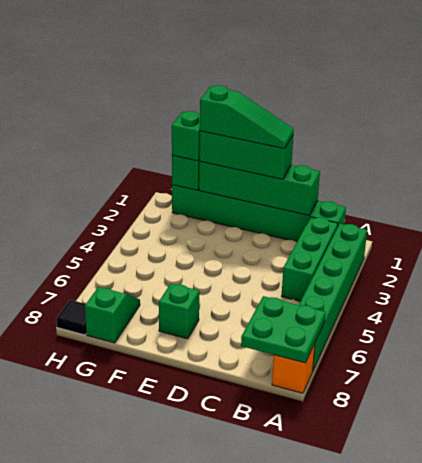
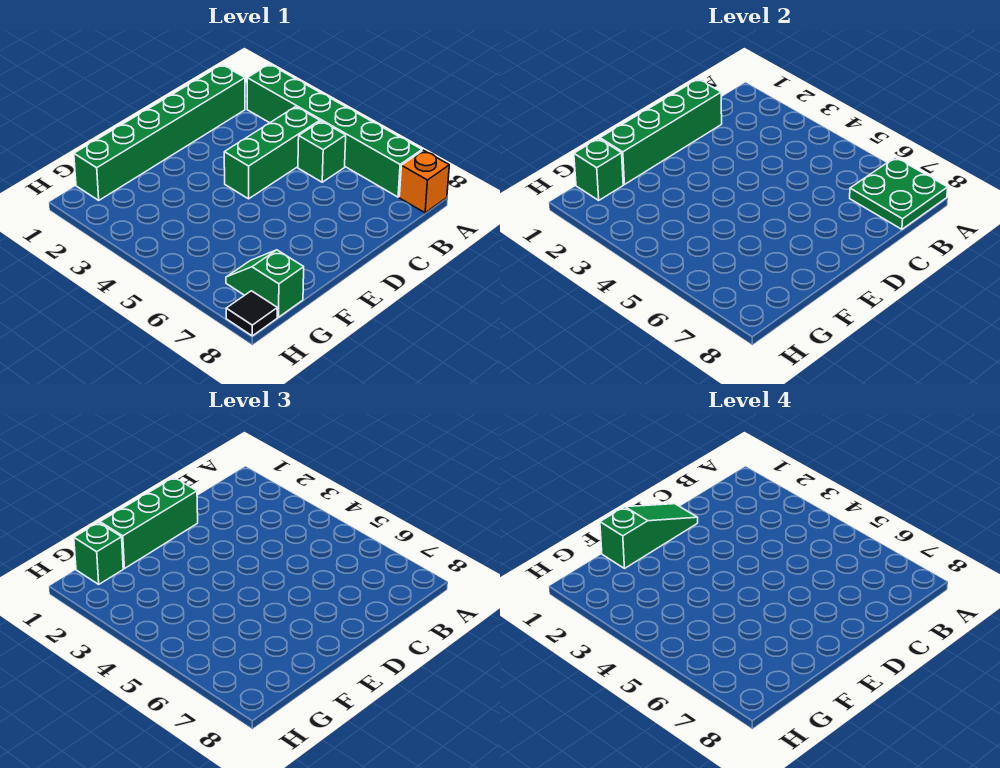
green 1x3 brick [282,217,338,301] -> green 1x3 brick turned to [224,107,320,199]
green 1x1 brick [159,284,199,339] -> green 1x1 brick moved to [298,121,346,182]

